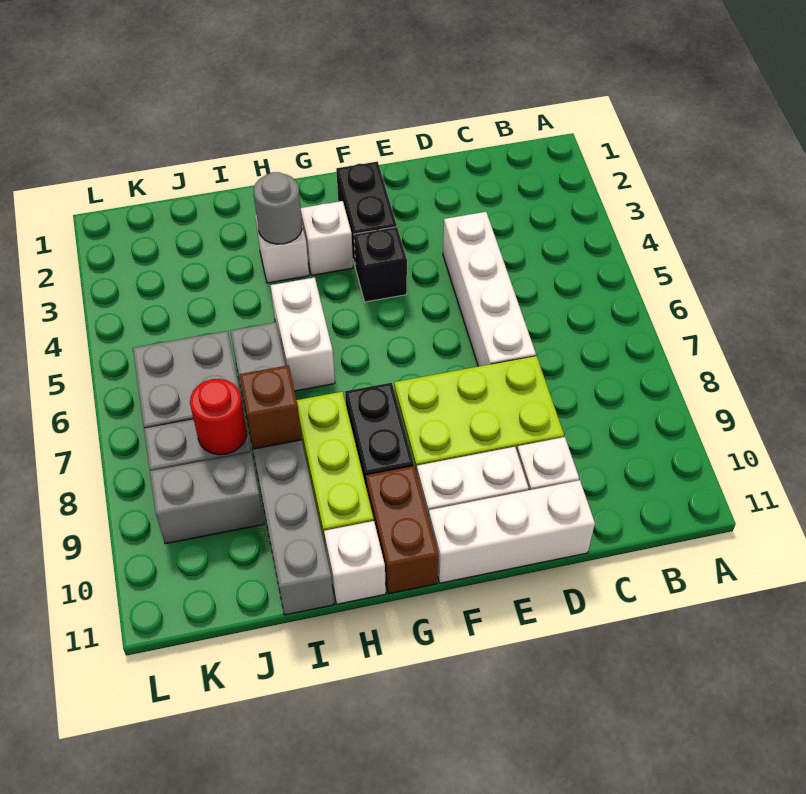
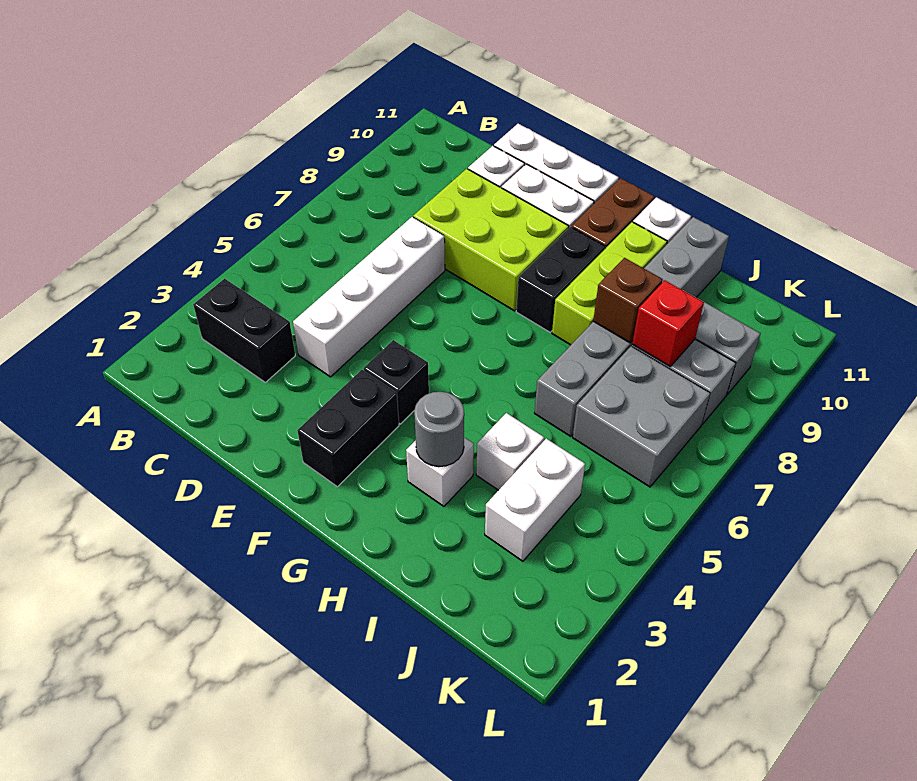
none -> black 1x2 brick [193,279,295,382]
white 1x1 brick [301,201,353,275] -> white 1x1 brick moved to [476,413,544,490]
white 1x2 brick [270,277,335,391] -> white 1x2 brick moved to [485,439,585,561]
red 1x1 round brick [190,379,247,455] -> red 1x1 brick [632,280,704,367]

